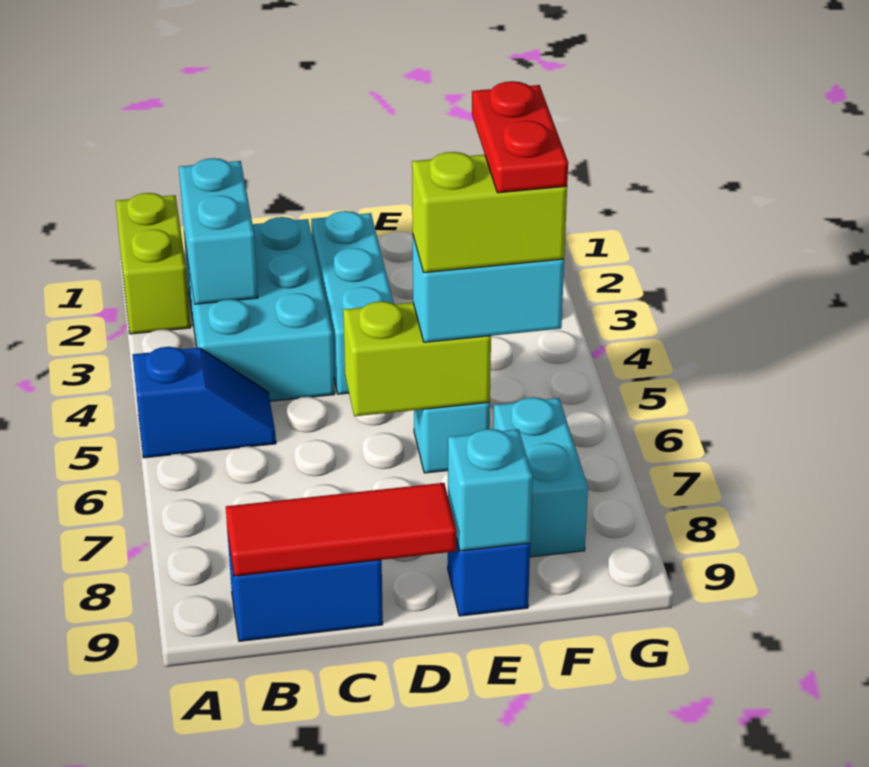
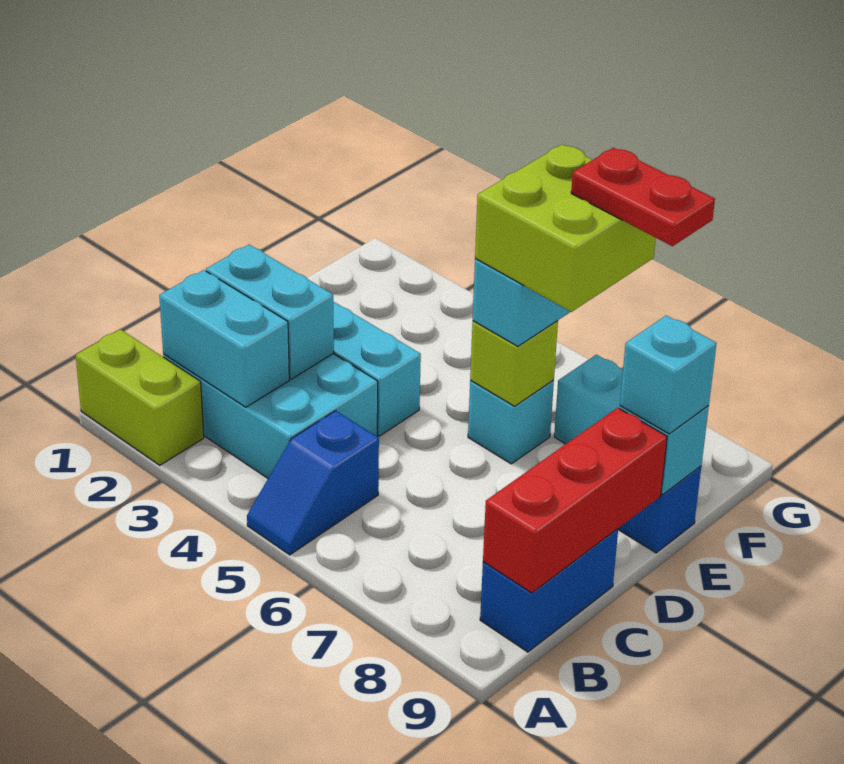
blue 1x2 slope [133,347,276,458] -> blue 1x2 slope turned to [247,411,379,555]
red 1x3 tile [226,483,456,576] -> red 1x3 brick [483,408,667,593]
none -> cyan 1x2 brick [206,245,334,379]
lime 1x2 brick [343,301,491,416] -> lime 1x1 brick [470,321,558,406]
lime 1x2 brick [412,152,567,273] -> lime 2x2 brick [475,144,656,312]
none -> cyan 1x1 brick [620,316,717,434]
red 1x2 plate [472,81,568,193] -> red 1x2 plate moved to [571,148,715,246]

